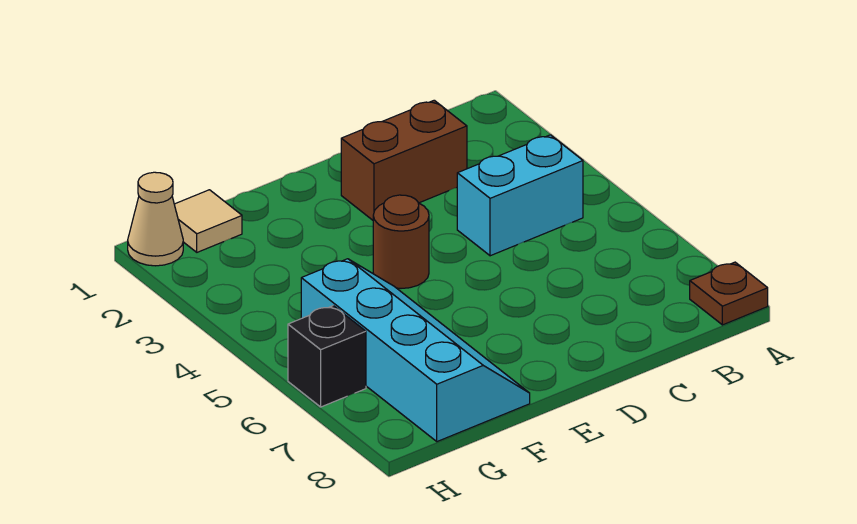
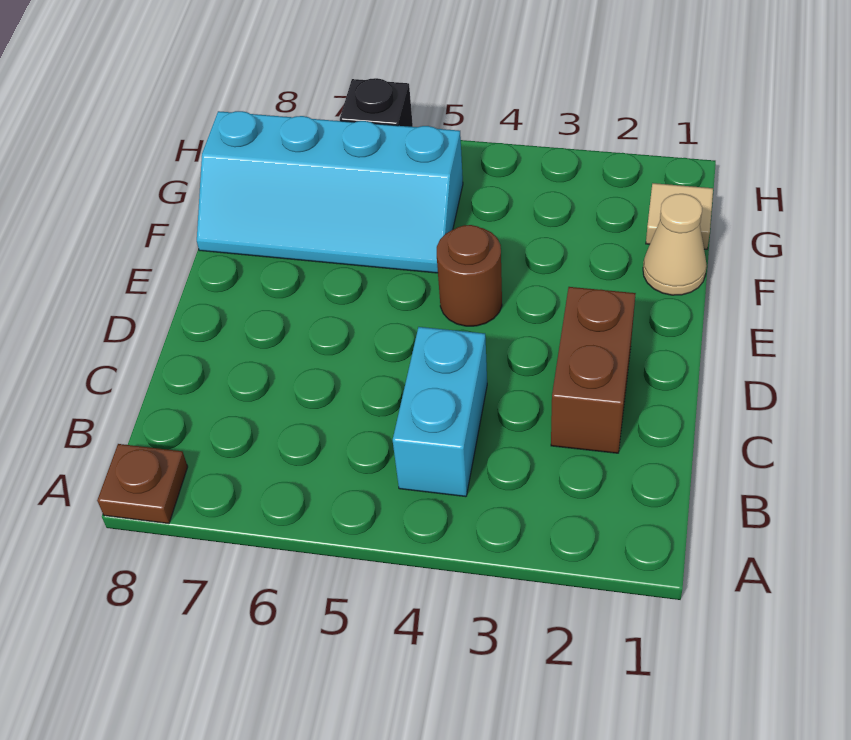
tan 1x1 cone [128,172,183,266] -> tan 1x1 cone moved to [643,194,707,295]

